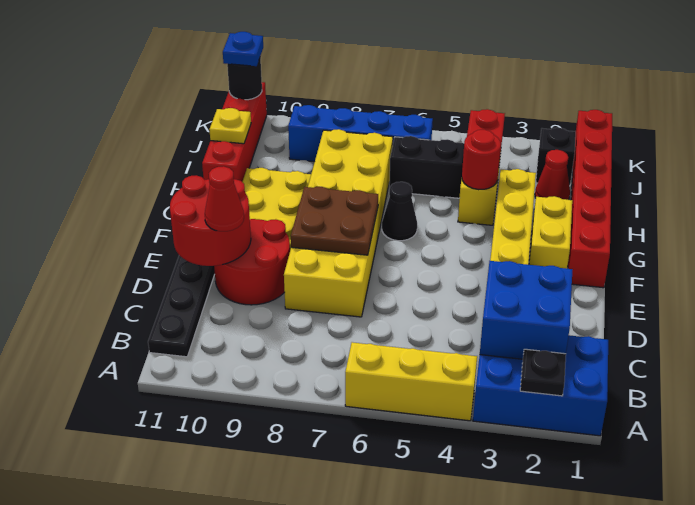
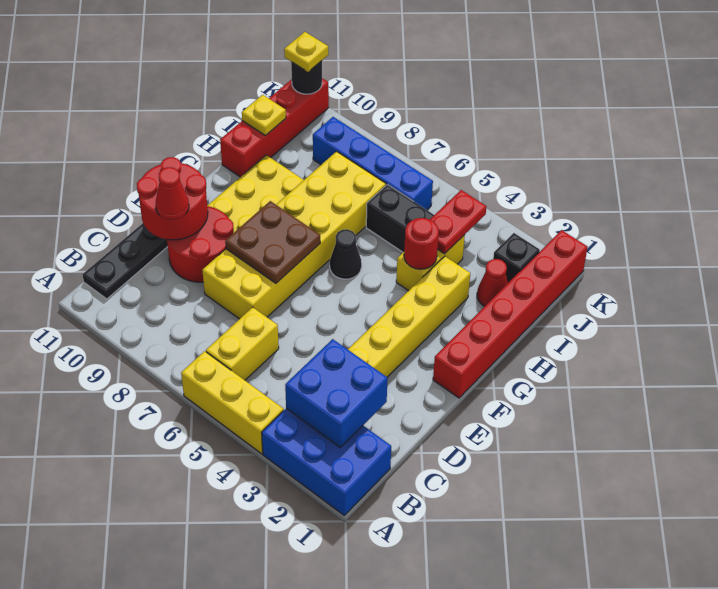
black 1x1 plate [520,349,566,396] -> none
yellow 1x2 brick [529,196,572,269] -> yellow 1x2 brick moved to [206,307,279,380]
blue 1x1 plate [223,32,263,66] -> yellow 1x1 plate [284,32,328,72]

